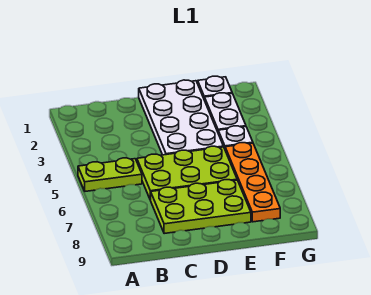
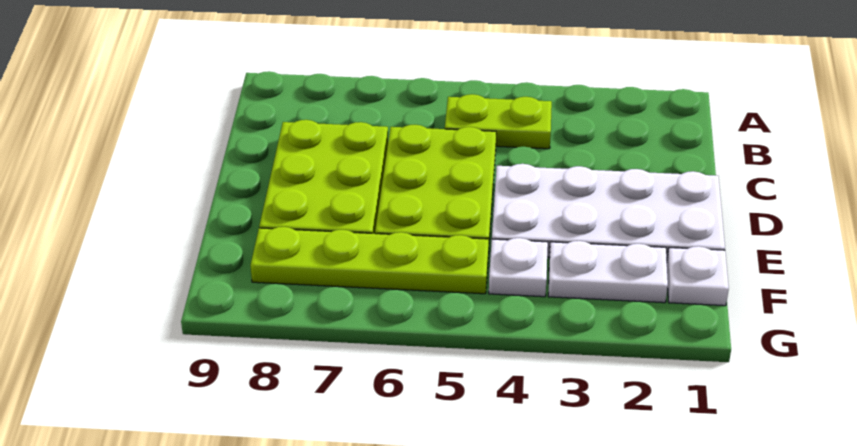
lime 1x2 plate [78,158,142,191] -> lime 1x2 plate turned to [445,94,552,149]
orange 1x4 plate [225,143,280,222] -> lime 1x4 plate [250,227,489,294]

